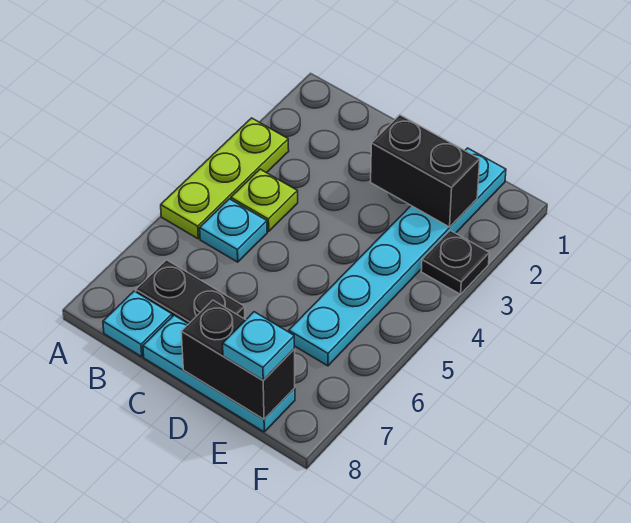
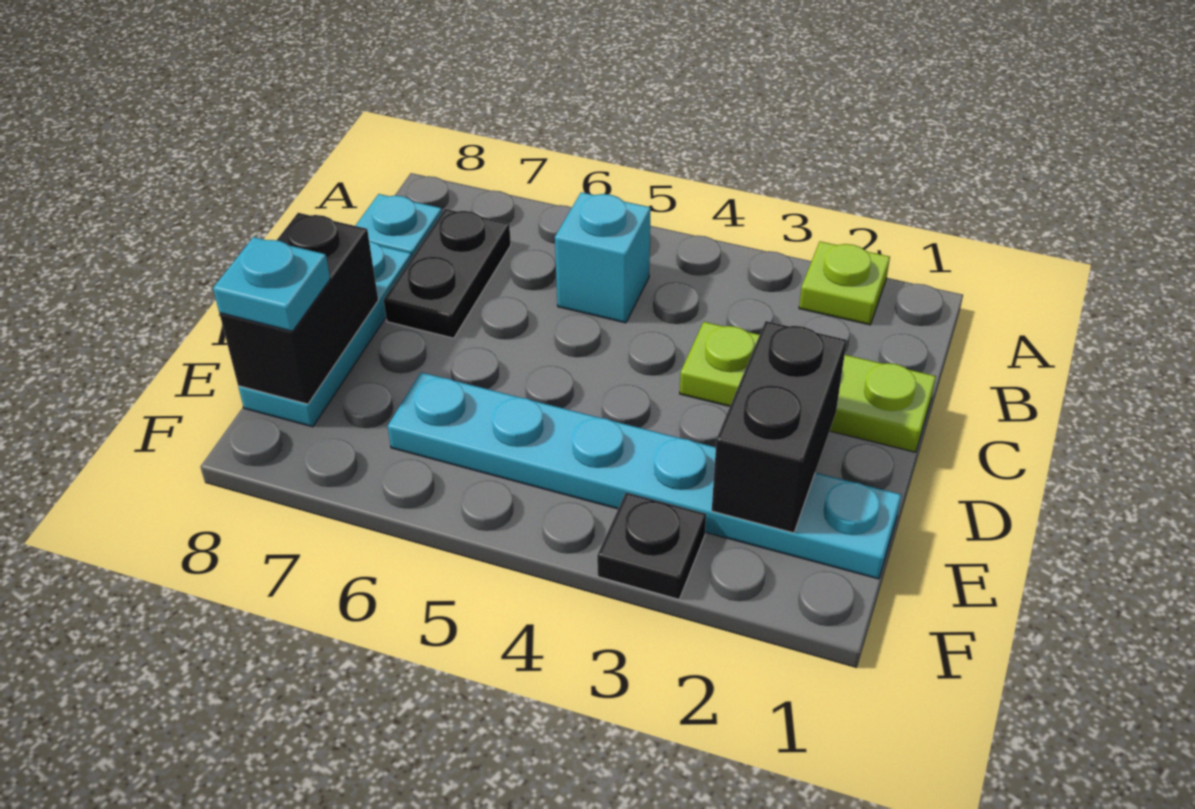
lime 1x3 plate [161,118,289,239] -> lime 1x3 plate moved to [680,322,936,452]
lime 1x1 plate [231,169,298,232] -> lime 1x1 plate moved to [799,242,890,325]
cyan 1x1 plate [200,199,267,262] -> cyan 1x1 brick [555,192,651,323]

